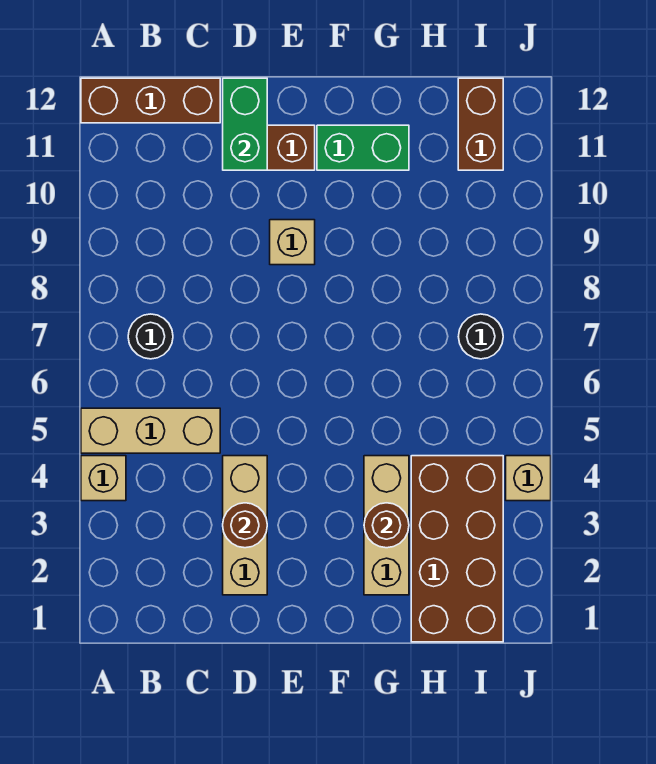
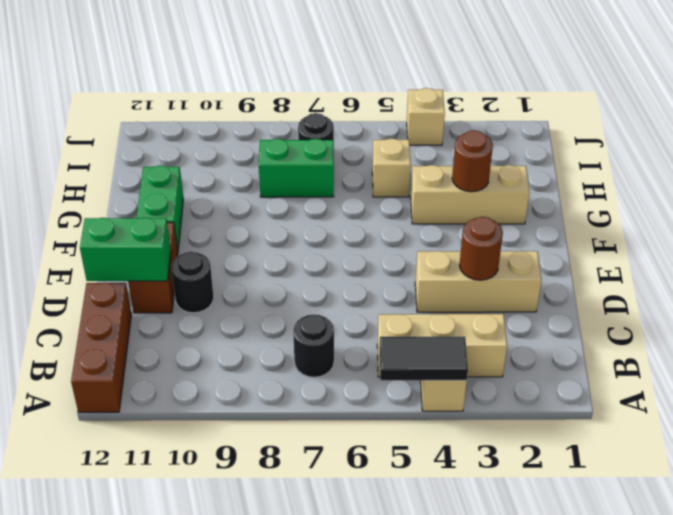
none -> black 1x2 tile [380,337,468,381]
tan 1x3 brick [81,408,220,453] -> tan 1x3 brick turned to [377,314,507,377]
none -> black 1x1 round brick [171,252,214,313]
tan 1x1 brick [270,220,315,265] -> tan 1x1 brick moved to [372,138,411,197]
brown 2x4 brick [411,456,503,642] -> none
none -> green 1x2 brick [259,139,334,197]
brown 1x2 brick [458,78,503,170] -> none

